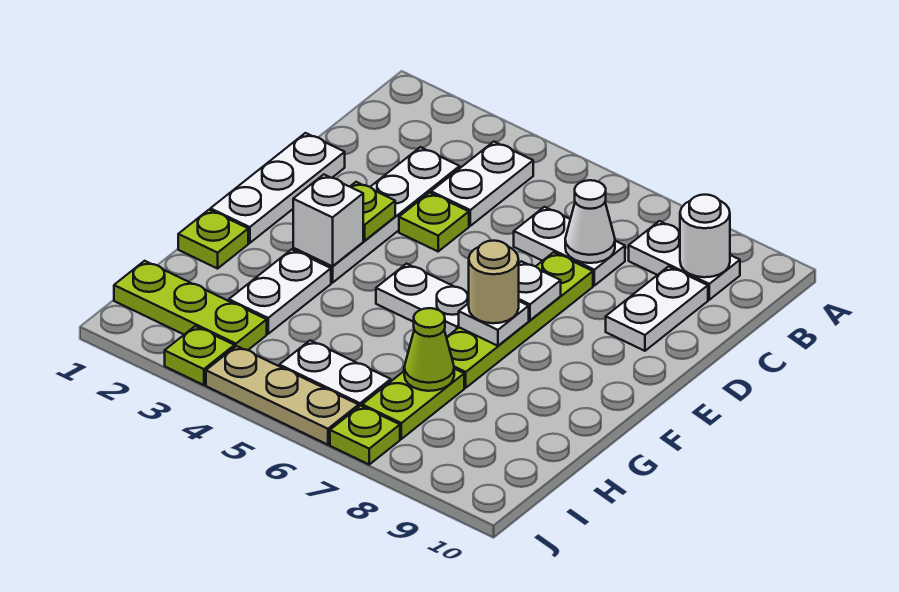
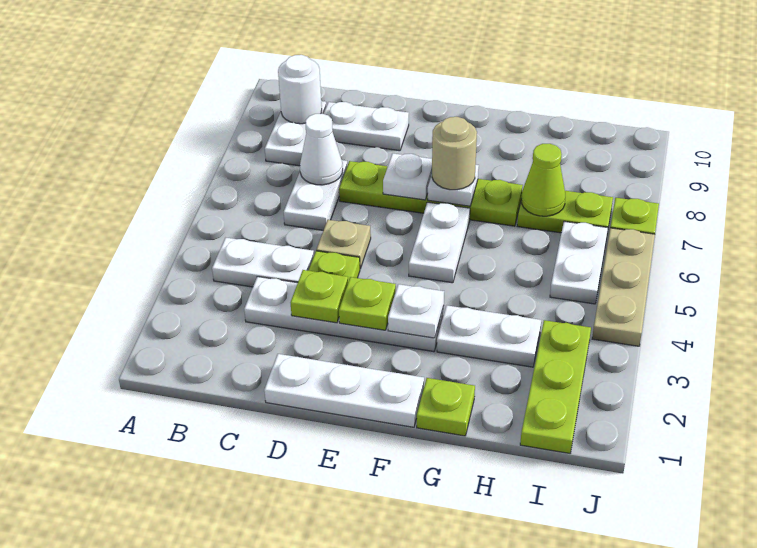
none -> tan 1x1 plate [316,220,371,269]
white 1x1 brick [293,175,363,266] -> white 1x1 plate [388,284,444,338]
lime 1x1 plate [165,326,235,385] -> lime 1x1 plate moved to [290,270,348,323]

